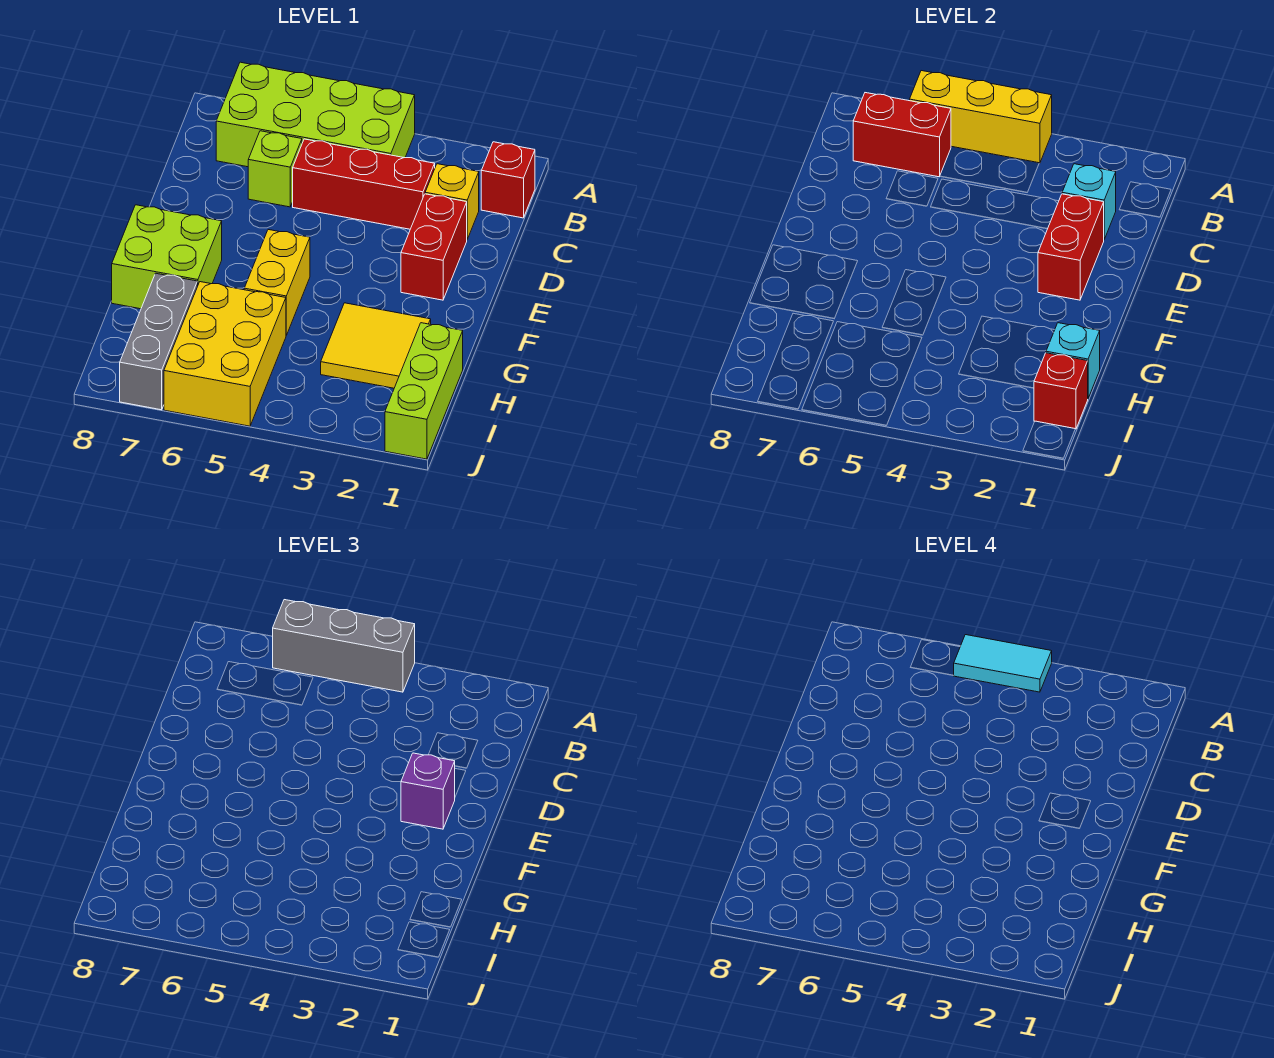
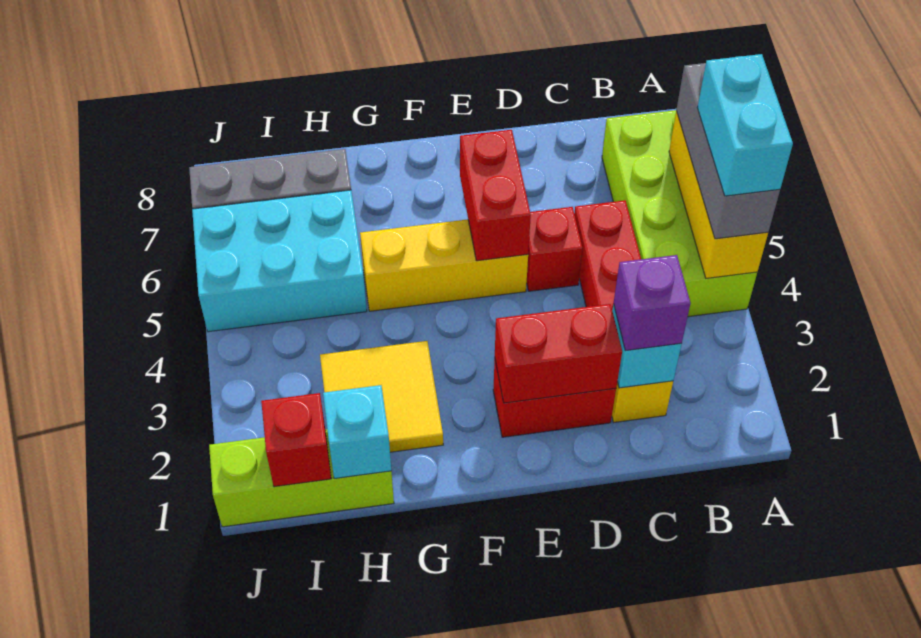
cyan 1x2 tile [953,635,1052,692] -> cyan 1x2 brick [697,54,793,196]
red 1x1 brick [481,142,535,218] -> red 1x1 brick moved to [527,207,582,291]
red 1x2 brick [853,93,951,177] -> red 1x2 brick moved to [460,130,531,261]
lime 1x1 brick [248,131,302,207] -> none
purple 1x1 brick [401,753,455,829] -> purple 1x1 brick moved to [614,255,690,351]
yellow 1x2 brick [244,230,310,335] -> yellow 1x3 brick [360,219,528,311]
lime 2x2 brick [112,205,222,309] -> none
yellow 2x3 brick [164,282,286,426] -> cyan 2x3 brick [192,190,367,332]

